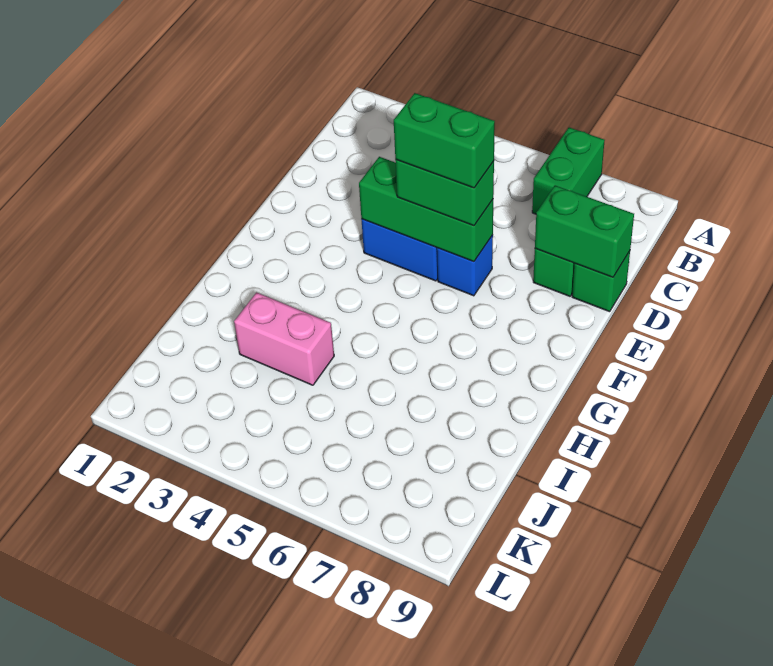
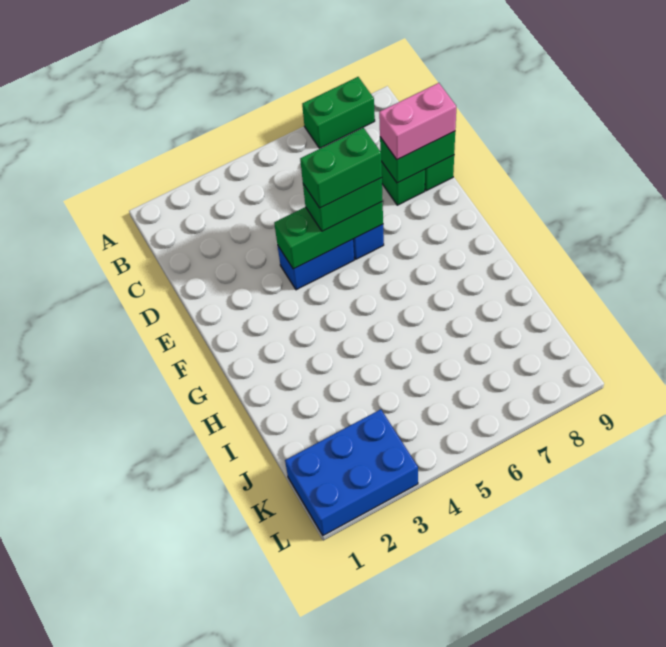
green 1x2 brick [532,127,605,214] -> green 1x2 brick turned to [302,77,375,148]
pink 1x2 brick [234,292,334,385] -> pink 1x2 brick moved to [379,83,456,160]
none -> blue 2x3 brick [285,409,418,536]

